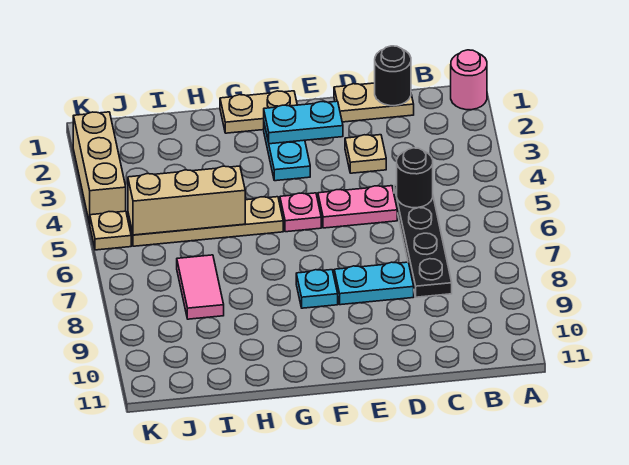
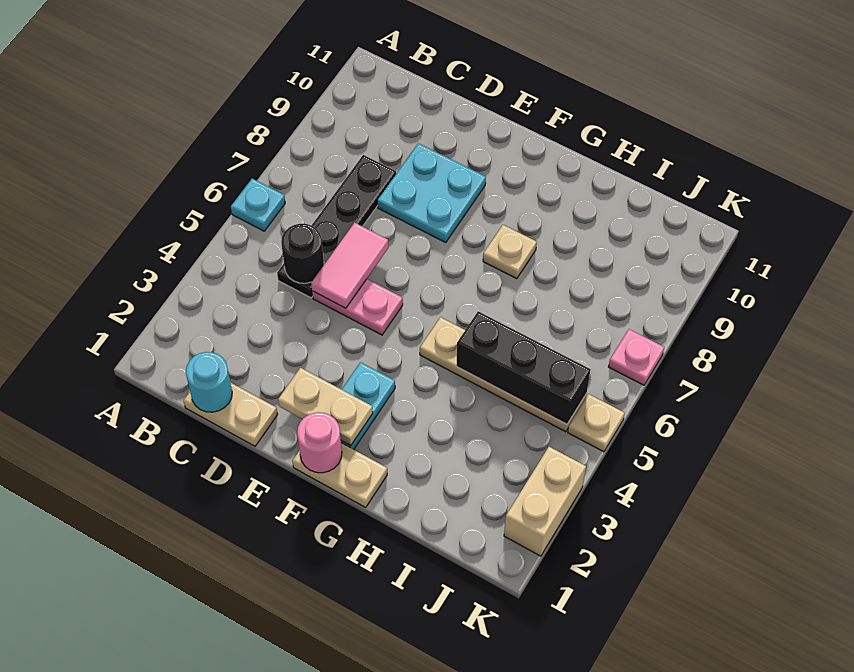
pink 1x1 round brick [451,50,487,110] -> pink 1x1 round brick moved to [297,412,342,473]
black 1x1 round brick [375,46,411,106] -> cyan 1x1 round brick [186,352,232,412]
tan 1x1 plate [345,135,386,173] -> tan 1x1 plate moved to [483,225,537,279]
cyan 1x2 plate [334,262,414,305] -> cyan 2x2 plate [378,143,486,242]
cyan 1x2 plate [264,101,343,144] -> tan 1x2 plate [278,368,373,446]
pink 1x1 plate [280,193,321,232] -> pink 1x1 plate moved to [609,329,664,385]
cyan 1x1 plate [296,270,338,308] -> cyan 1x1 plate moved to [231,179,285,231]
tan 1x3 brick [128,166,245,235] -> black 1x3 brick [456,311,591,424]
pink 1x2 tile [177,255,224,319] -> pink 1x2 tile moved to [311,223,388,308]
tan 1x3 brick [73,112,126,224] -> tan 1x2 brick [504,447,586,556]

